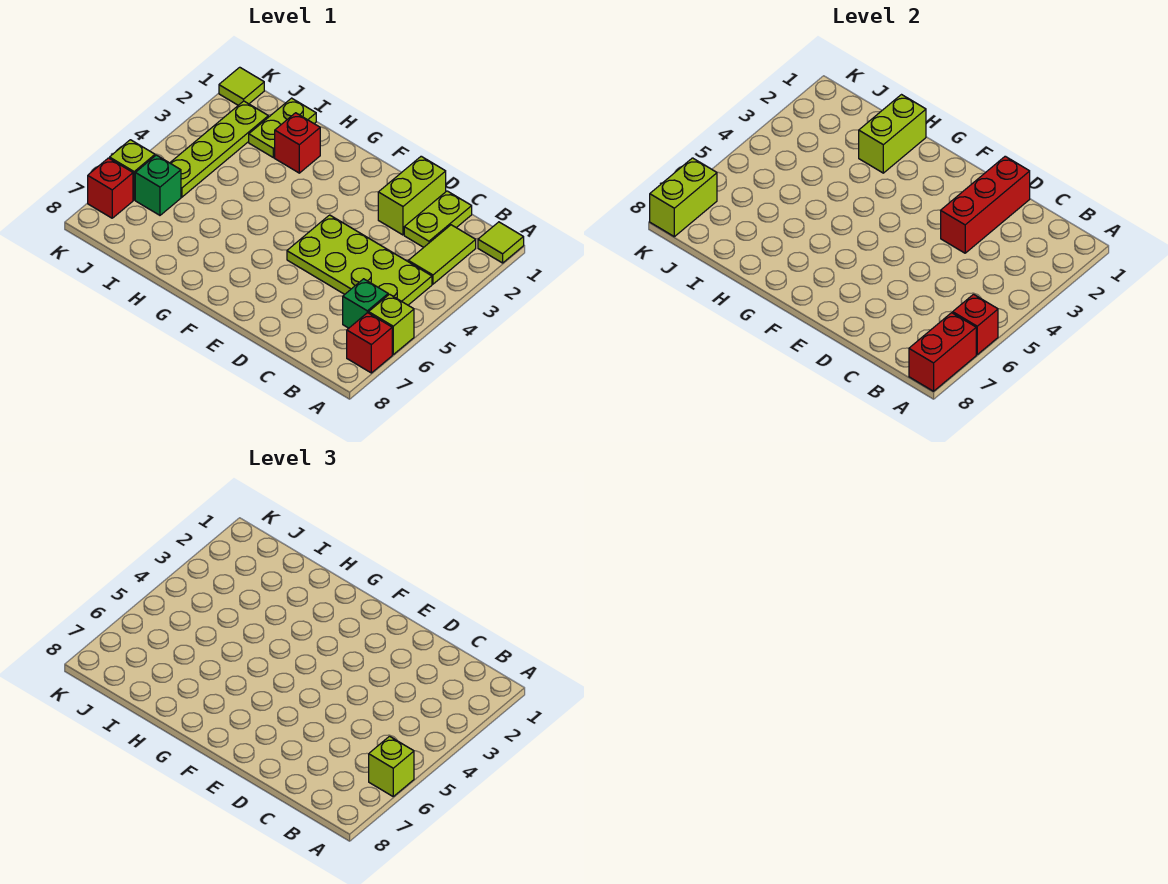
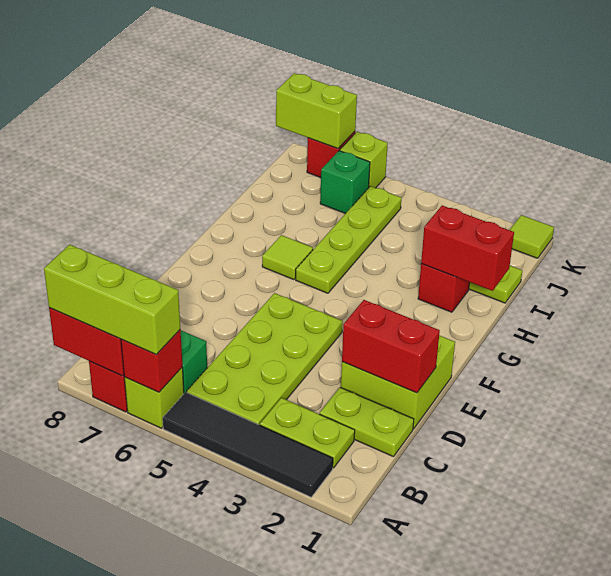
lime 1x1 tile [478,222,524,263] -> lime 1x1 tile moved to [262,235,313,280]
none -> black 1x4 tile [163,392,333,497]
lime 1x1 brick [369,736,414,796] -> lime 1x3 brick [44,244,180,355]
lime 1x2 tile [408,225,476,284] -> lime 1x2 plate [260,398,355,468]
lime 1x2 brick [378,156,446,235] -> lime 2x2 brick [341,335,455,429]
red 1x3 brick [941,156,1030,253] -> red 1x2 brick [342,300,440,393]
lime 1x2 brick [859,95,926,173] -> red 1x2 brick [421,206,514,291]
lime 1x4 plate [170,101,268,197] -> lime 1x4 plate turned to [296,186,401,293]

